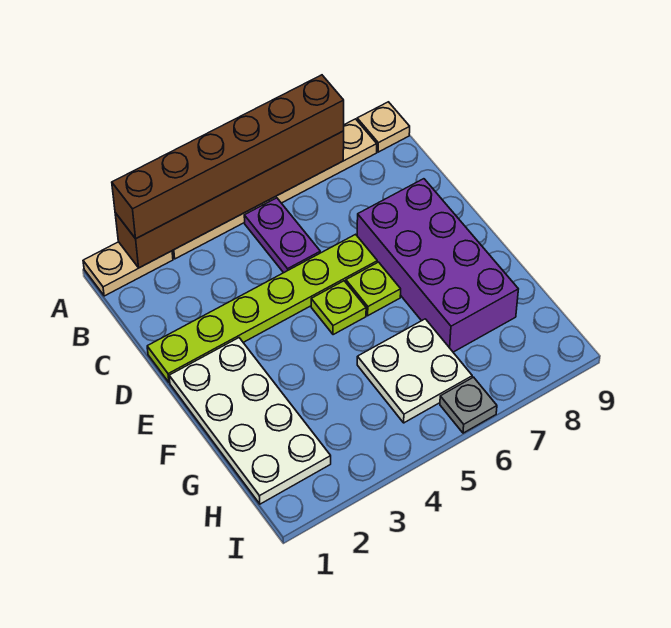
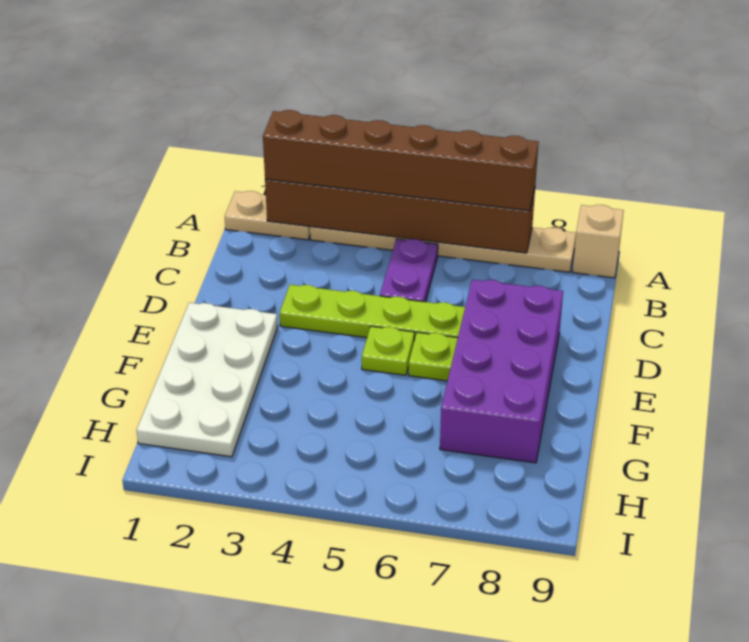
tan 1x1 plate [357,102,410,152] -> tan 1x1 brick [573,205,624,278]
lime 1x6 plate [147,234,377,383] -> lime 1x4 plate [280,285,465,340]
white 2x2 plate [357,319,472,423] -> none
grey 1x1 plate [440,377,497,433] -> none

